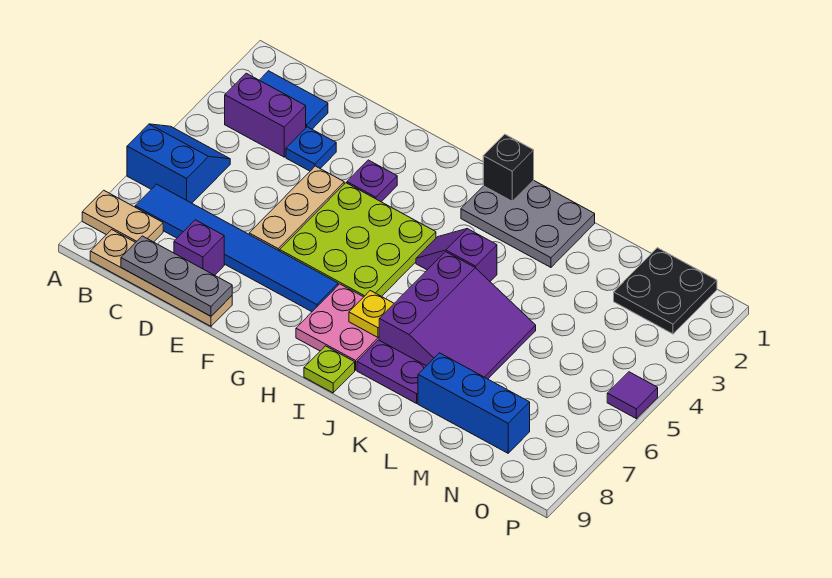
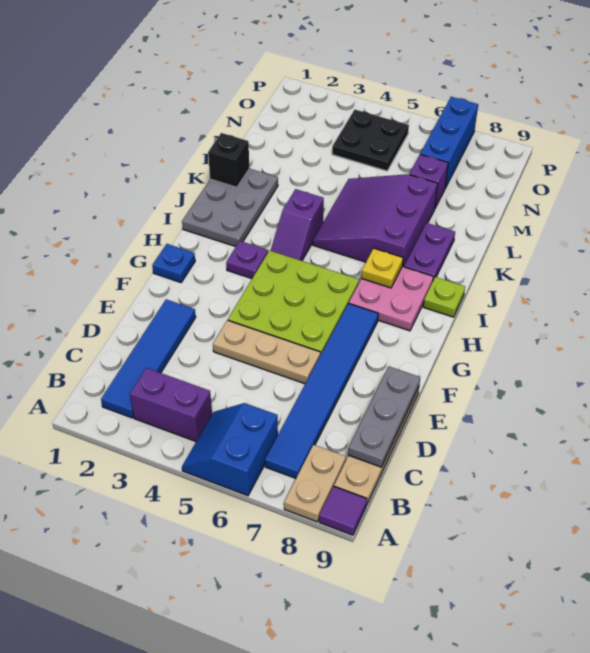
blue 1x2 tile [260,71,328,129] -> blue 1x4 tile [101,299,196,418]
purple 1x2 brick [225,73,306,157] -> purple 1x2 brick turned to [130,368,212,441]
blue 1x1 plate [286,127,336,171] -> blue 1x1 plate moved to [152,244,195,283]
purple 1x1 brick [174,220,224,275] -> purple 1x1 brick moved to [409,154,448,208]
purple 1x1 plate [347,160,397,202] -> purple 1x1 plate moved to [226,241,268,279]
black 1x1 brick [483,134,534,201] -> black 1x1 brick moved to [208,133,250,187]
purple 3x3 slope [379,252,536,379] -> purple 3x3 slope turned to [313,174,438,267]
blue 1x3 brick [418,353,530,453] -> blue 1x3 brick moved to [420,97,478,188]
black 2x2 plate [614,248,717,334] -> black 2x2 plate moved to [332,110,409,171]
purple 1x1 tile [607,372,658,419] -> purple 1x1 tile moved to [319,486,367,535]

